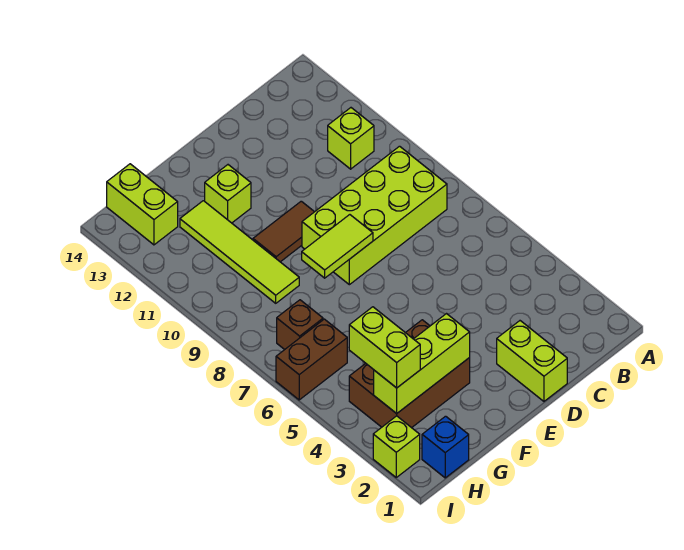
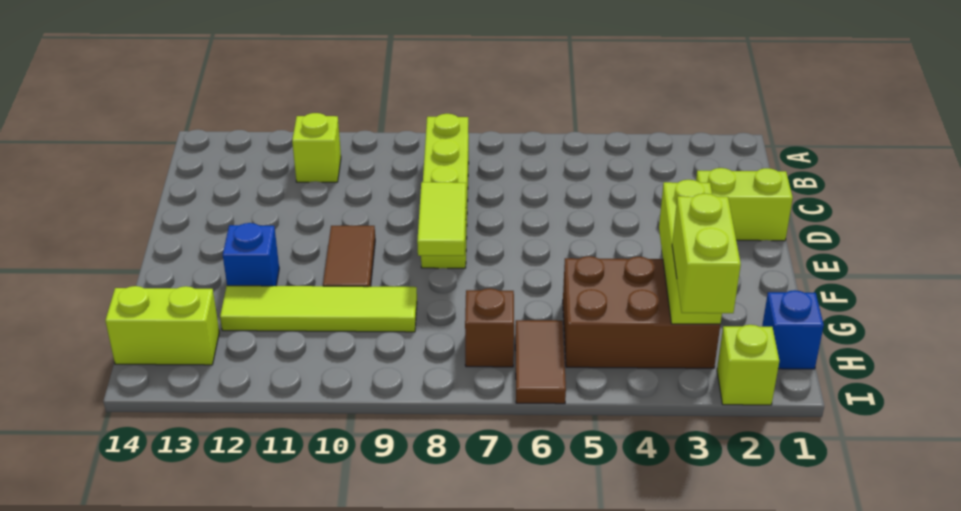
lime 2x4 brick [302,146,447,285] -> lime 1x4 brick [421,114,469,268]
brown 2x3 brick [349,320,470,428] -> brown 2x3 brick turned to [563,256,720,368]
lime 1x1 brick [205,165,251,223] -> blue 1x1 brick [223,223,279,286]
lime 1x2 brick [349,307,420,388] -> lime 1x2 brick turned to [672,193,741,313]
brown 1x2 brick [276,319,347,400] -> brown 1x2 tile [515,320,566,404]

